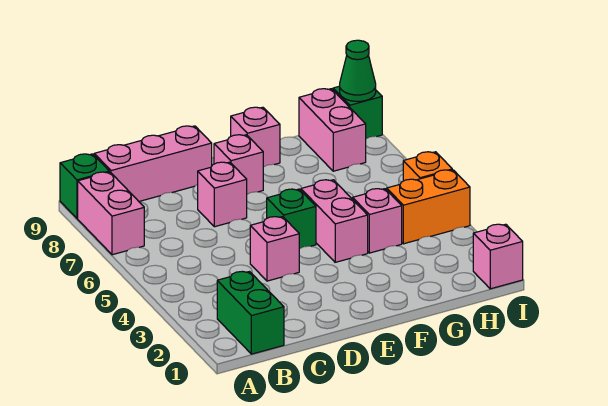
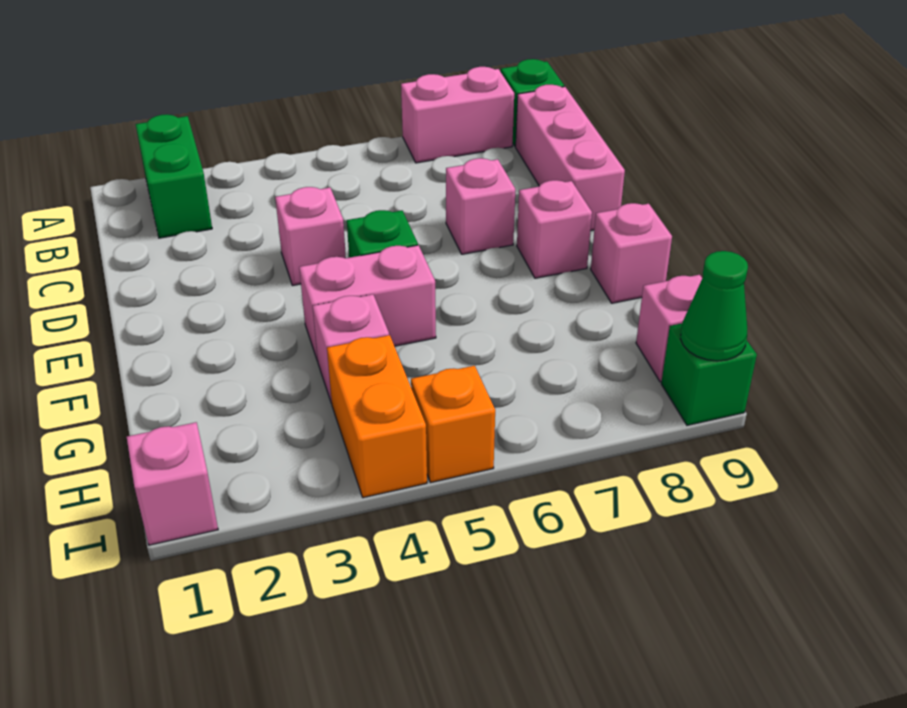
green 1x2 brick [217,271,284,354] -> green 1x2 brick turned to [135,114,212,238]
pink 1x2 brick [299,89,366,171] -> pink 1x1 brick [636,275,702,382]

